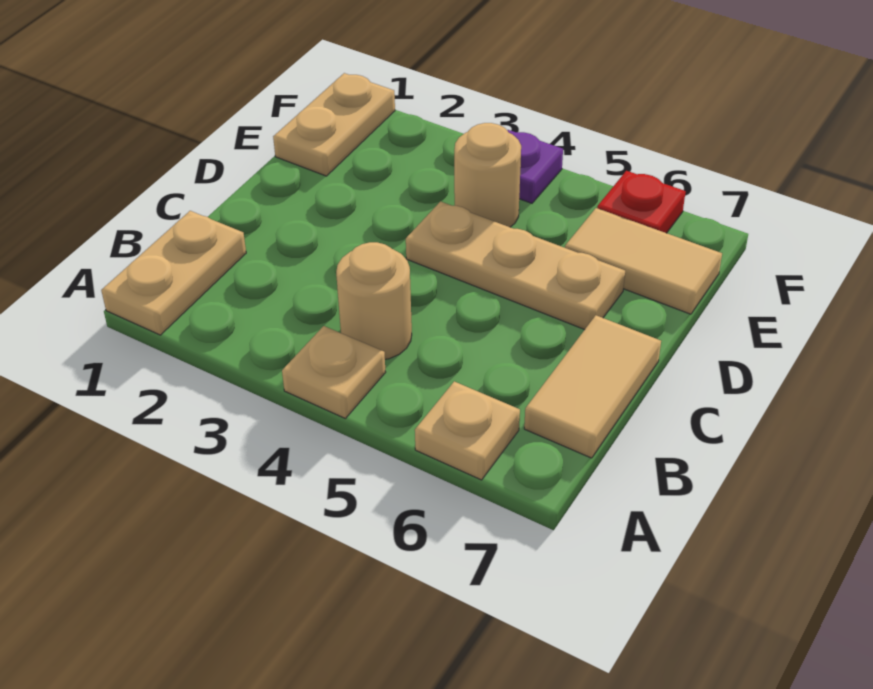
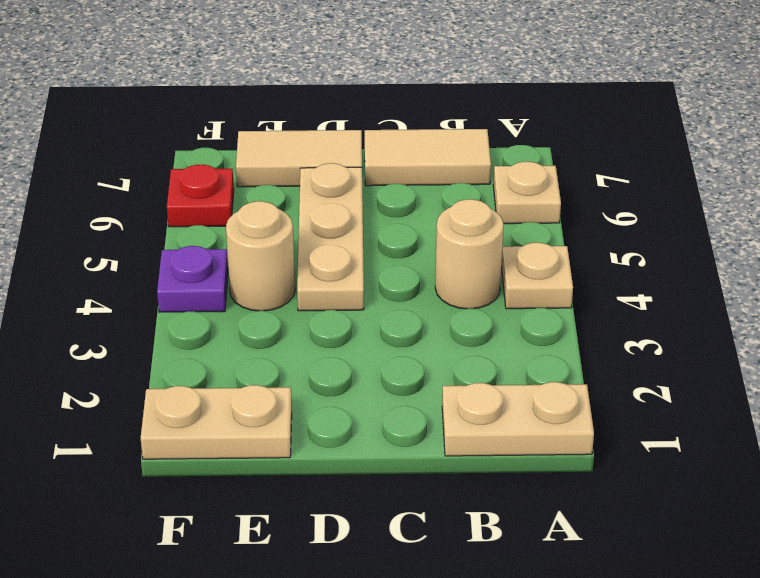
tan 1x2 tile [565,208,722,314] -> tan 1x2 tile turned to [236,130,362,187]

